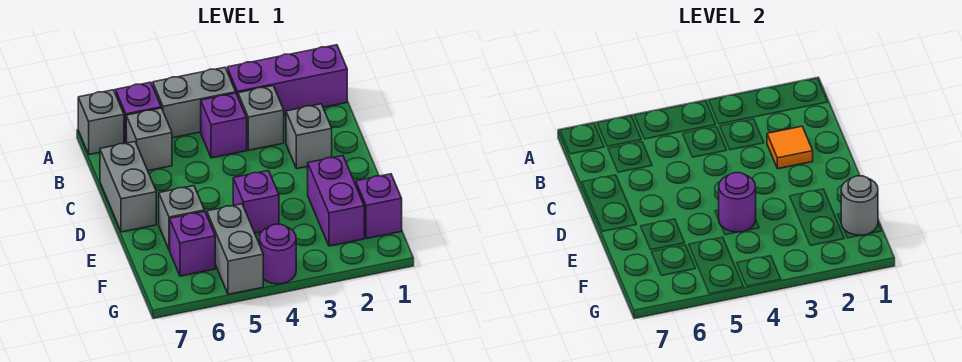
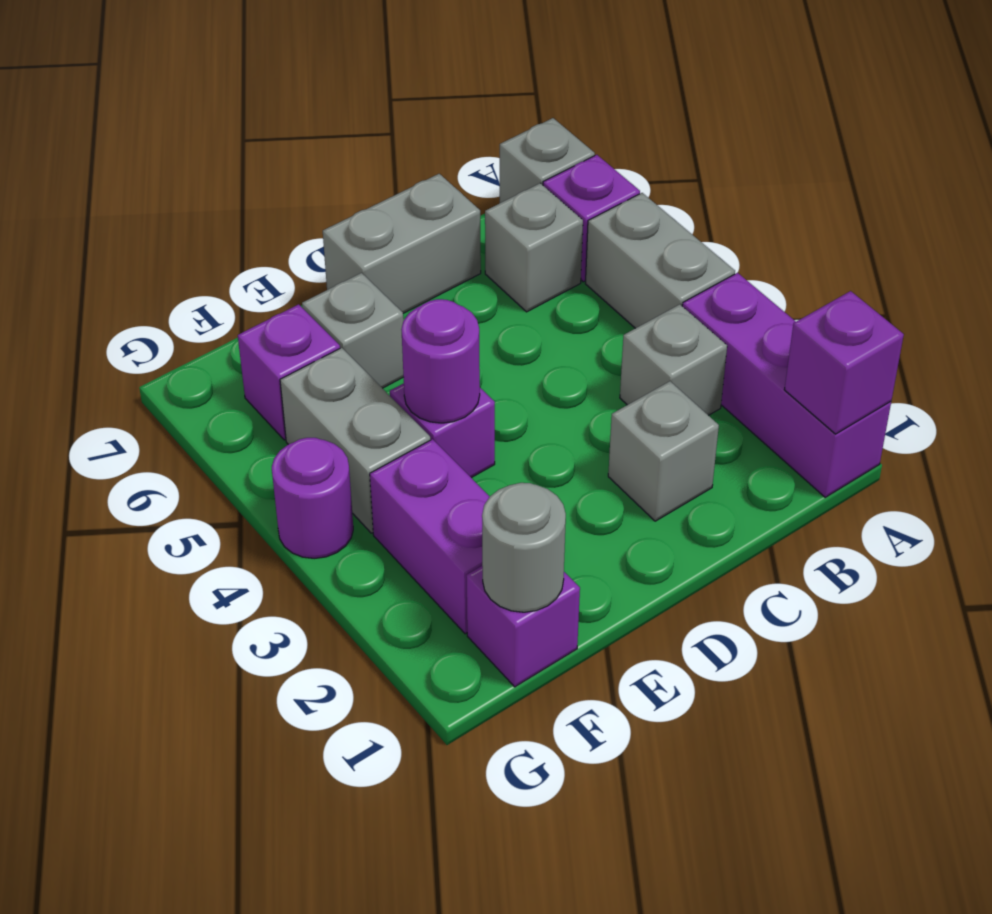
purple 1x1 brick [201,93,247,158] -> purple 1x1 brick moved to [784,291,904,434]
orange 1x1 tile [767,126,813,169] -> none
purple 1x2 brick [308,156,364,246] -> purple 1x2 brick turned to [370,439,490,634]
grey 1x2 brick [207,204,263,294] -> grey 1x2 brick turned to [280,348,431,533]

